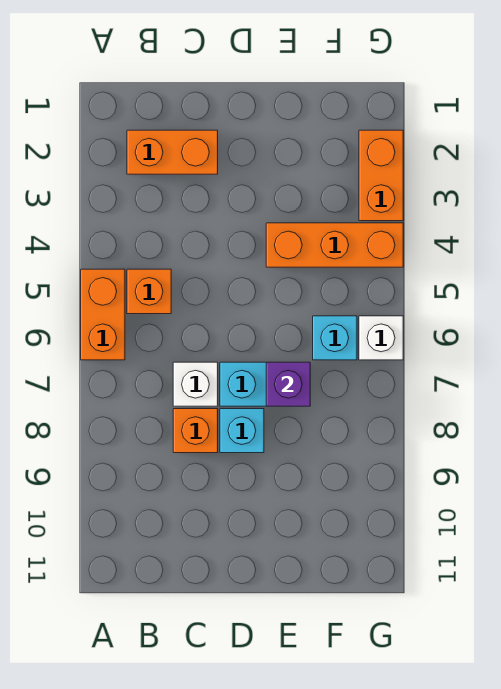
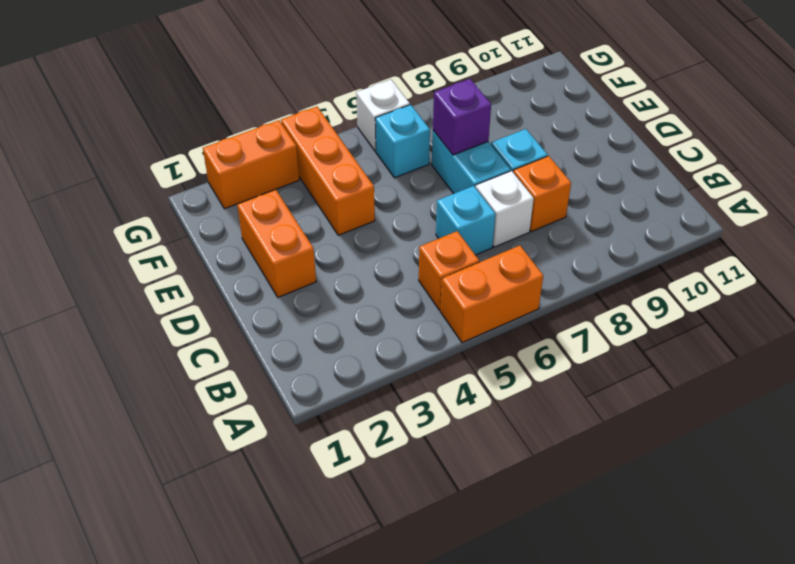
orange 1x2 brick [127,130,218,174] -> orange 1x2 brick moved to [237,190,316,297]
none -> cyan 1x1 brick [436,186,495,255]

